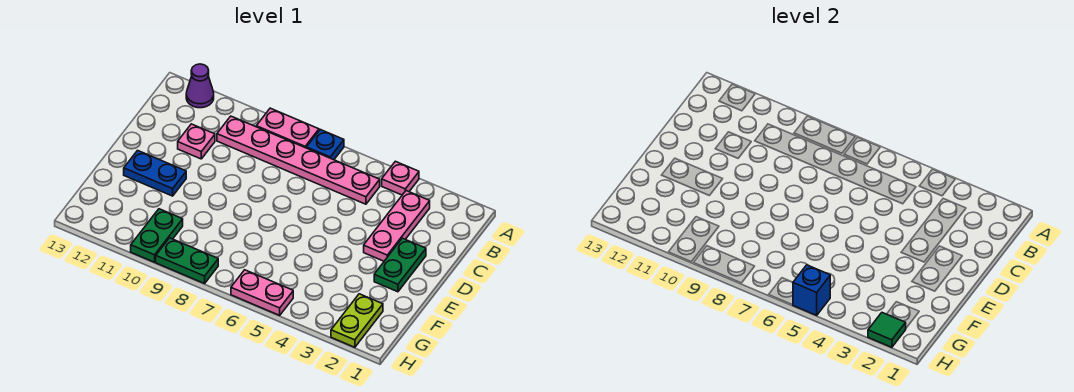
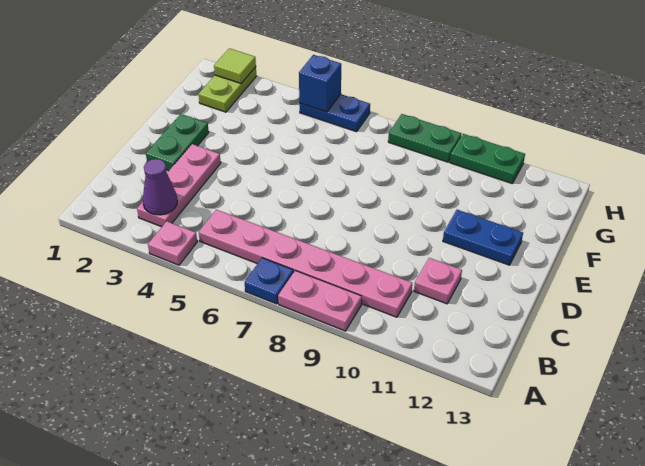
purple 1x1 cone [186,64,214,108] -> purple 1x1 cone moved to [143,159,177,215]
green 1x2 plate [131,209,183,262] -> green 1x2 plate turned to [450,134,525,183]
green 1x1 tile [868,313,906,347] -> lime 1x1 tile [214,48,256,83]
pink 1x2 plate [231,270,293,315] -> blue 1x2 plate [299,94,370,132]

